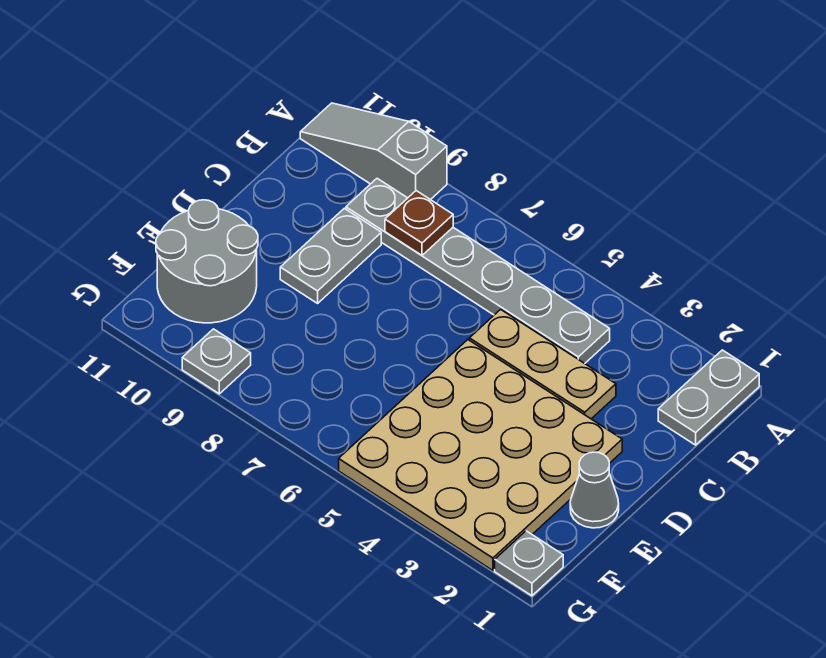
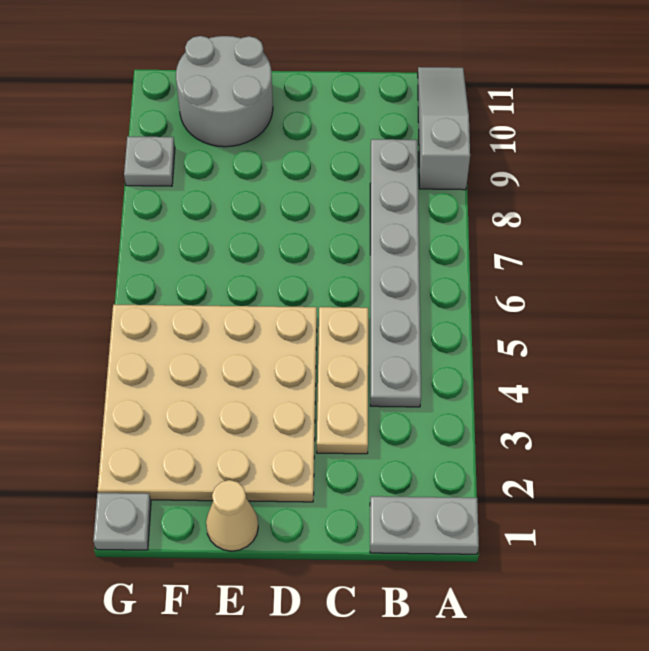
brown 1x1 plate [385,191,453,255] -> none
grey 1x2 plate [280,208,381,303] -> none
grey 1x1 cone [570,452,619,528] -> tan 1x1 cone [206,480,258,551]

